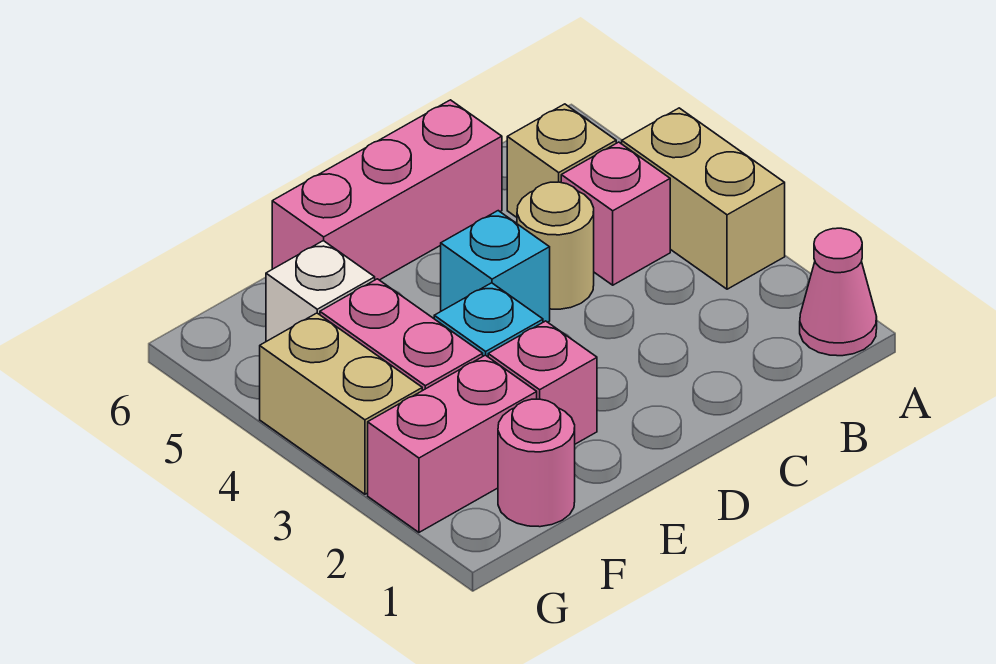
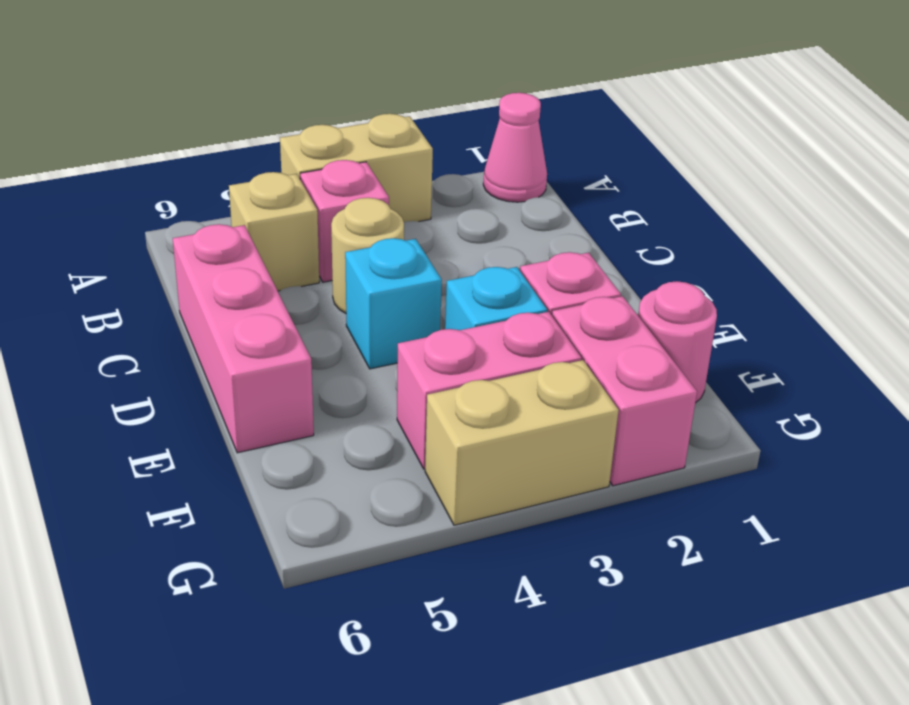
white 1x1 brick [266,241,375,342] -> none

